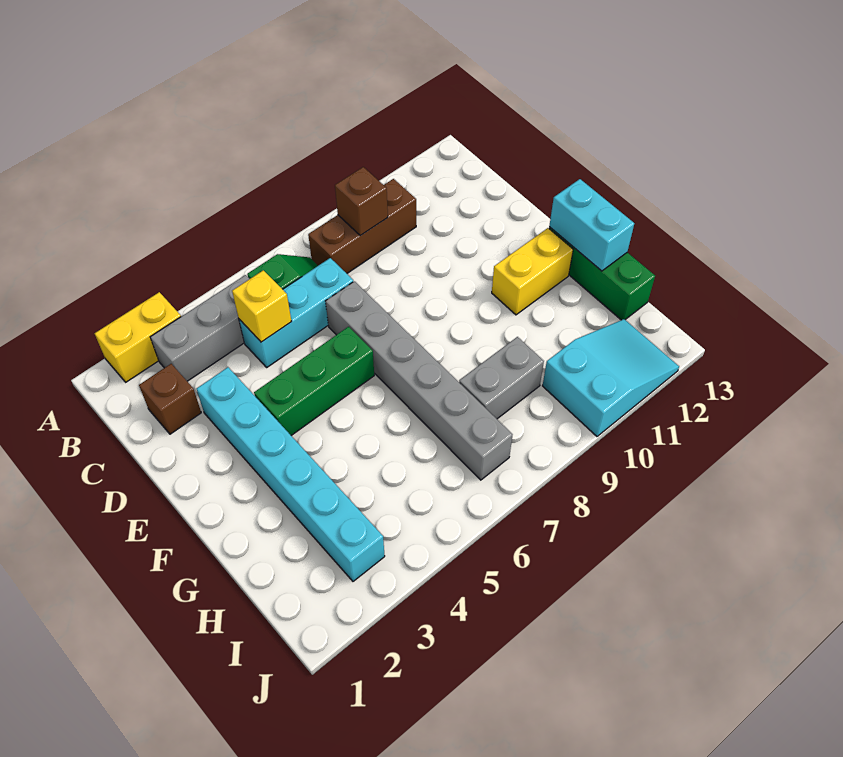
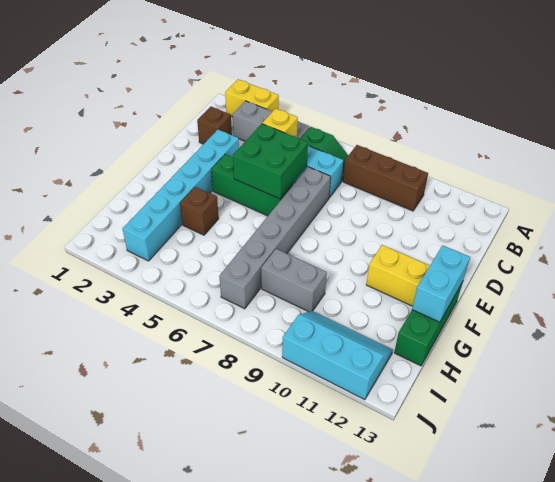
brown 1x1 brick [335,167,388,236] -> brown 1x1 brick moved to [180,187,219,235]
none -> green 2x2 brick [233,124,308,199]
cyan 2x3 slope [543,319,679,436] -> cyan 2x3 slope turned to [282,311,393,400]

